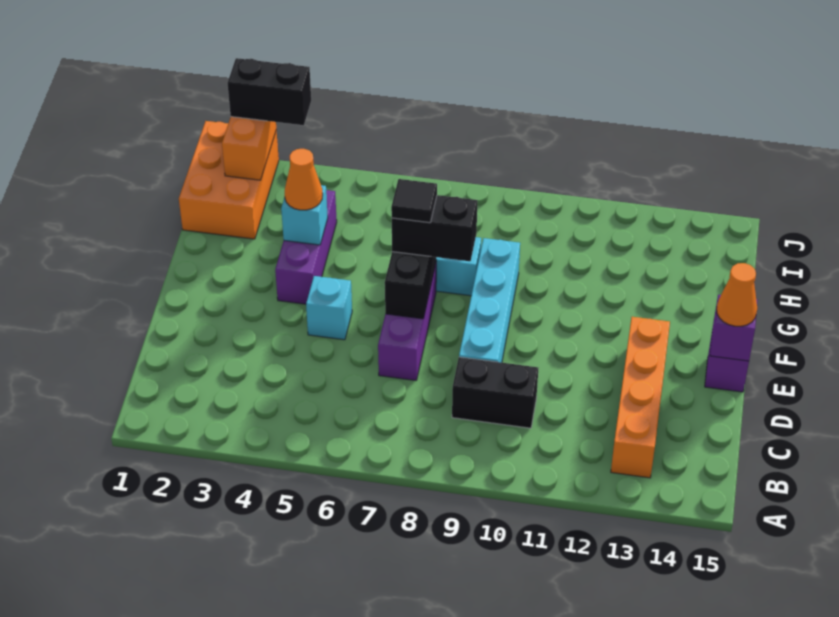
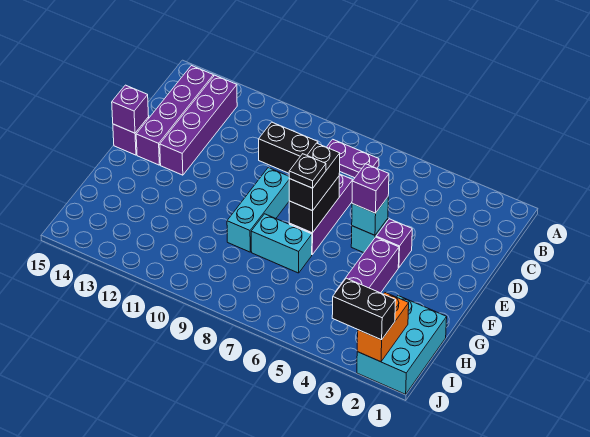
none -> purple 1x2 plate [327,139,379,178]
orange 1x4 brick [611,317,670,478] -> purple 1x4 brick [160,75,237,175]
none -> purple 1x4 brick [136,66,214,165]
cyan 1x4 brick [459,238,520,363] -> cyan 1x3 brick [227,168,289,252]
none -> purple 1x1 brick [376,219,412,268]
none -> purple 1x1 brick [352,164,389,213]
orange 1x1 cone [717,263,757,326] -> none
black 1x2 brick [392,195,478,261] -> black 1x2 brick turned to [289,143,340,211]
black 1x1 tile [391,179,437,223] -> black 1x1 plate [289,154,326,188]
cyan 1x1 brick [281,185,328,245] -> cyan 1x1 brick moved to [352,197,388,235]
orange 1x1 cone [285,149,323,210] -> none
orange 2x3 brick [179,121,279,239] -> cyan 2x3 brick [357,296,447,394]

